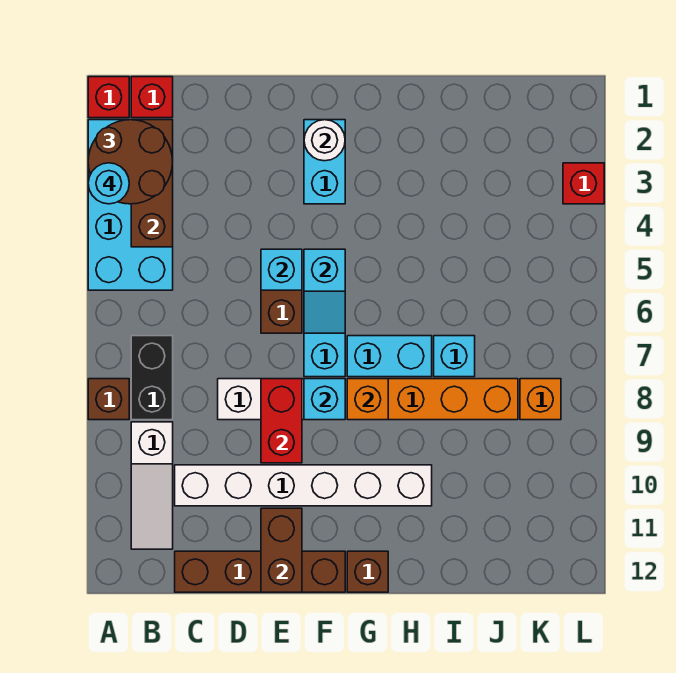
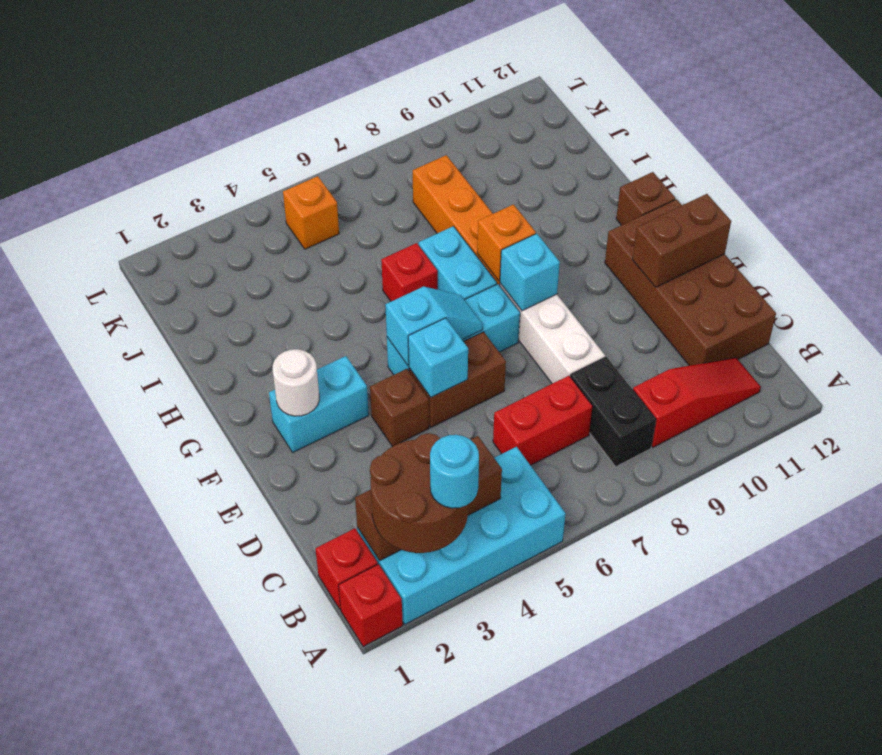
brown 1x1 brick [88,379,129,420] -> brown 1x1 brick moved to [370,369,429,446]
black 1x2 brick [131,336,173,420] -> black 1x2 brick turned to [571,357,656,467]
white 1x3 slope [131,422,173,549] -> red 1x3 slope [633,358,761,447]
white 1x6 brick [175,465,432,506] -> none
brown 1x4 brick [175,551,345,592] -> brown 2x4 brick [605,199,776,366]
red 1x2 brick [261,379,302,463] -> red 1x2 brick moved to [493,376,593,465]
cyan 1x1 brick [434,336,475,377] -> none
orange 1x1 brick [520,379,561,420] -> orange 1x1 brick moved to [283,176,339,249]
red 1x1 brick [563,163,604,204] -> red 1x1 brick moved to [381,243,438,301]

